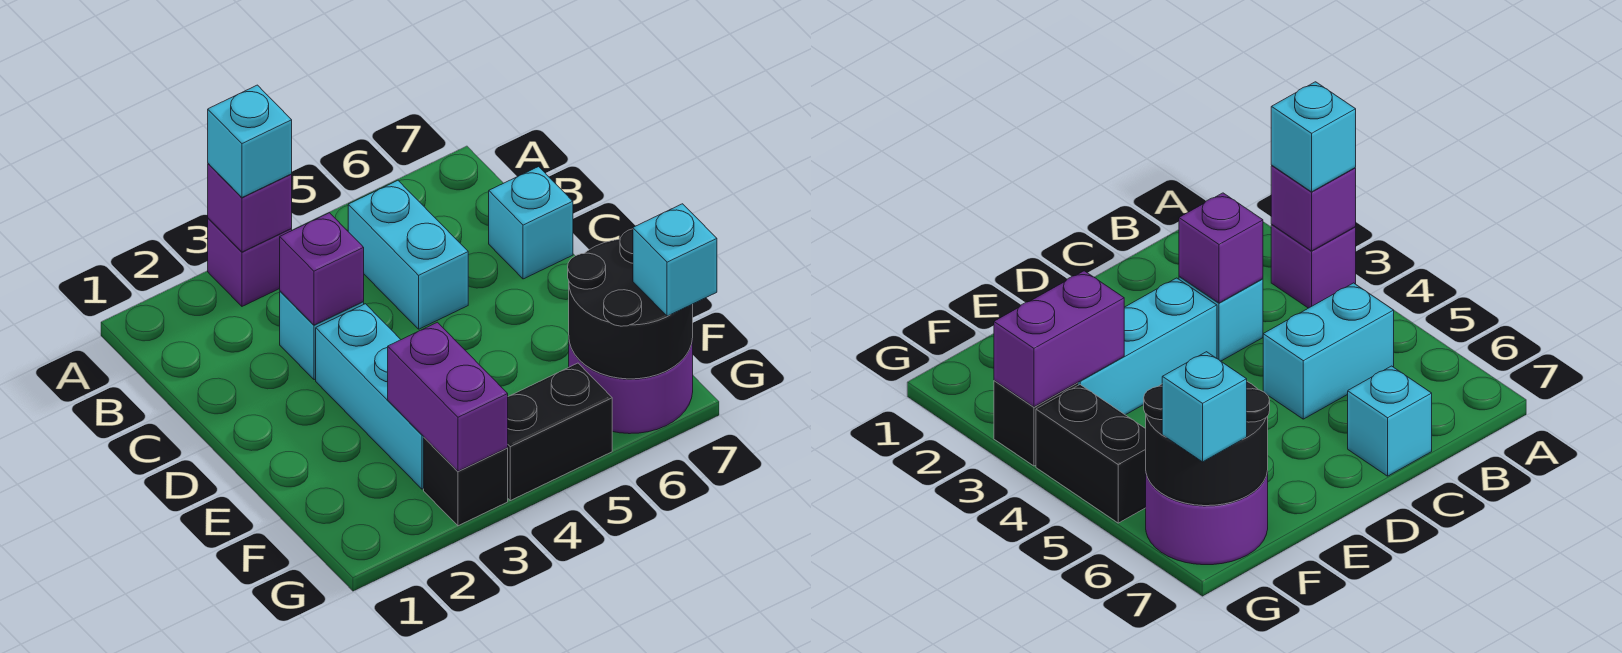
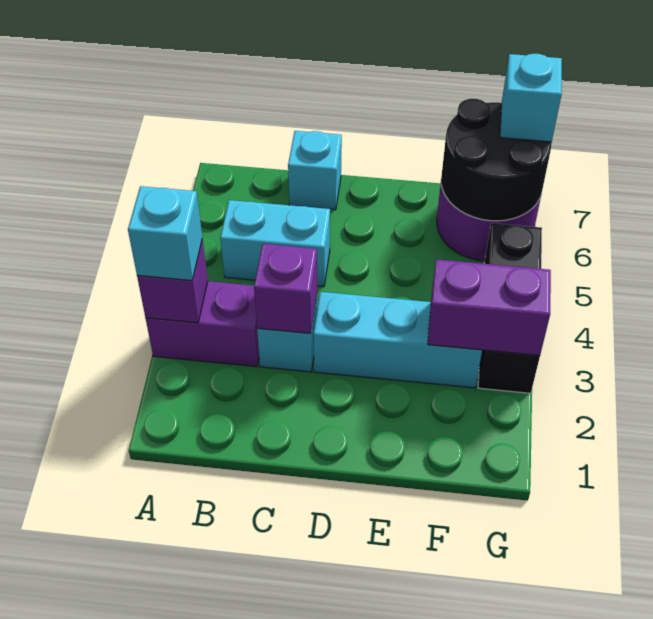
purple 1x1 brick [208,218,292,306] -> purple 1x2 brick [146,281,259,367]

